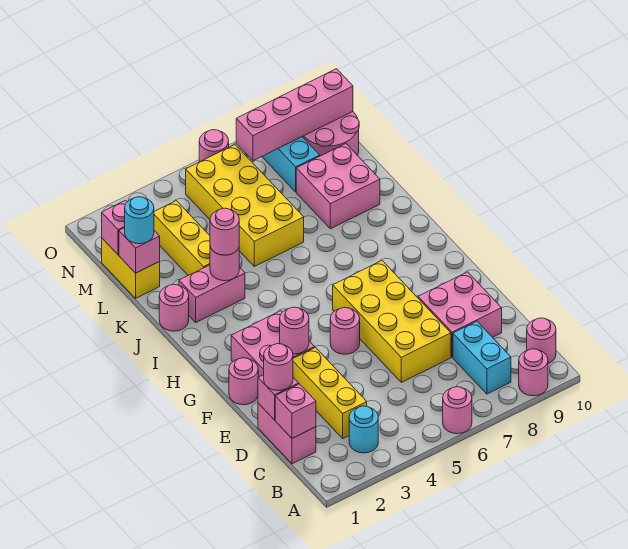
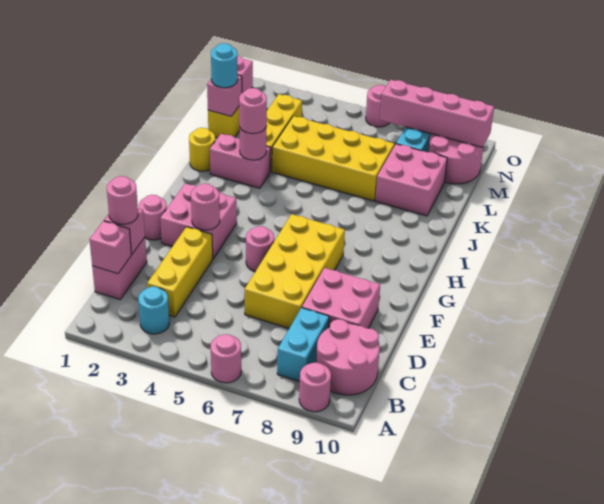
pink 1x1 round brick [527,318,556,363] -> pink 2x2 round brick [316,319,380,395]
pink 1x1 round brick [159,284,189,331] -> yellow 1x1 round brick [189,128,215,171]
yellow 2x4 brick [186,145,304,266] -> yellow 2x4 brick turned to [272,116,394,201]

